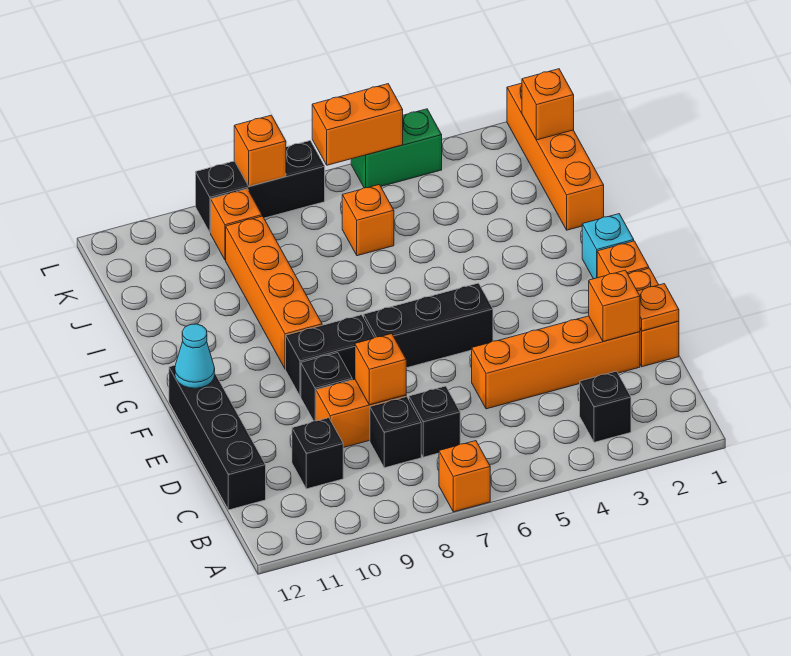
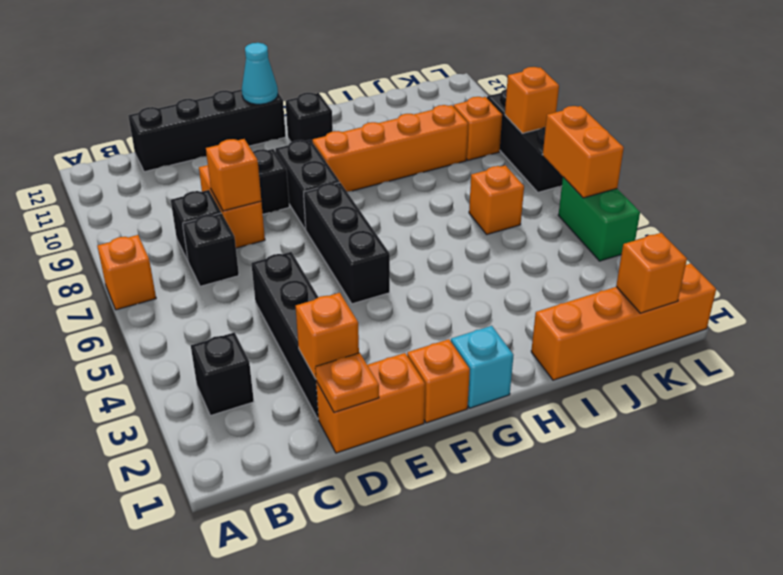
black 1x1 brick [292,418,343,489] -> black 1x1 brick moved to [285,93,333,142]
orange 1x4 brick [472,316,640,409] -> black 1x4 brick [251,252,319,419]

